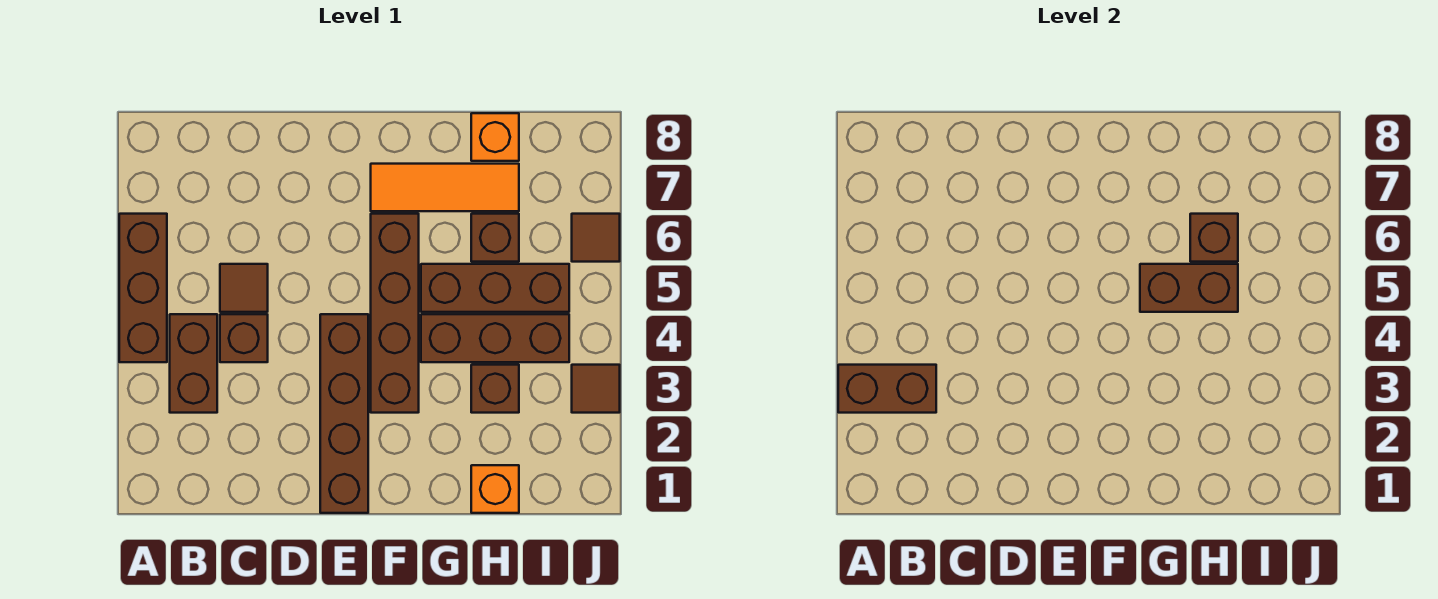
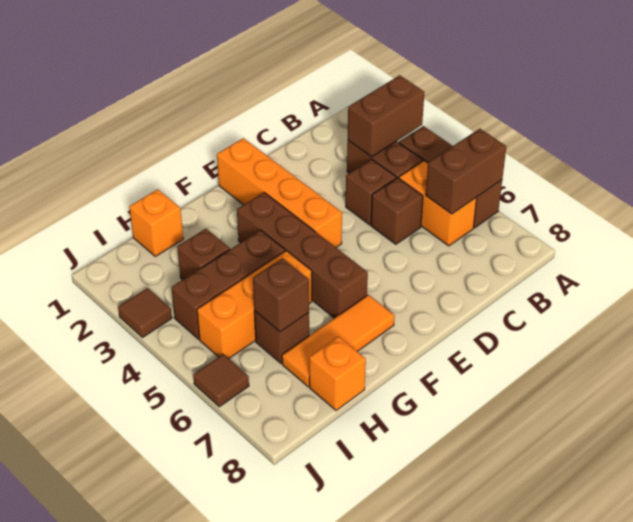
none -> orange 1x2 brick [399,161,477,246]
brown 1x1 tile [220,264,268,312] -> brown 1x1 brick [371,178,423,244]
brown 1x4 brick [320,314,368,513] -> orange 1x4 brick [217,138,342,247]
brown 1x3 brick [421,264,569,312] -> orange 1x3 brick [197,251,312,359]
brown 1x2 brick [1140,264,1238,312] -> brown 1x2 brick moved to [426,129,506,214]

